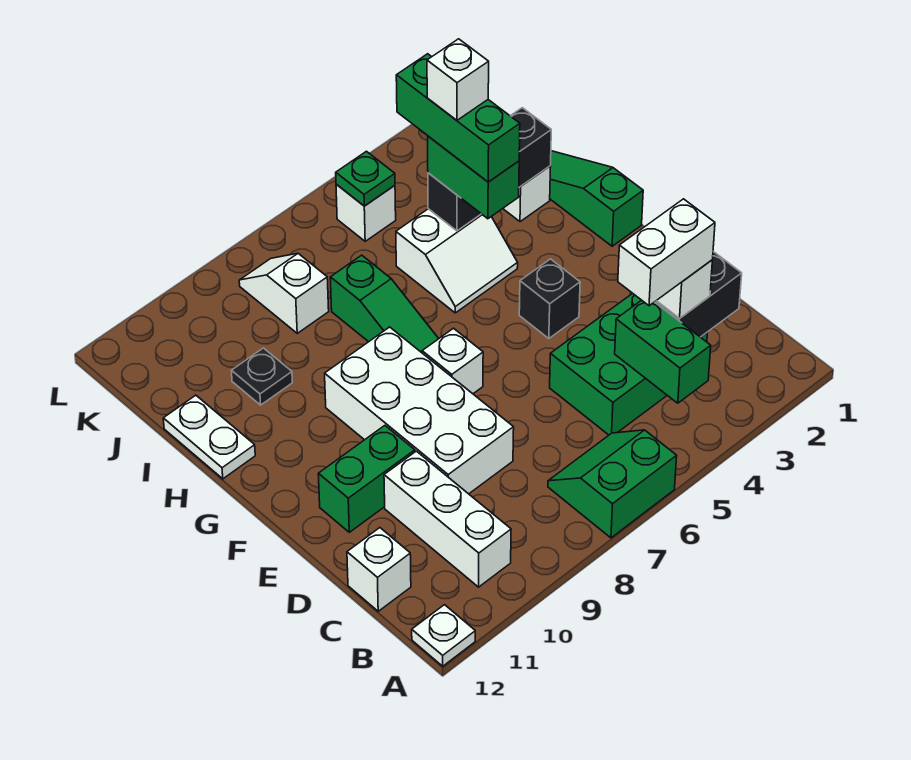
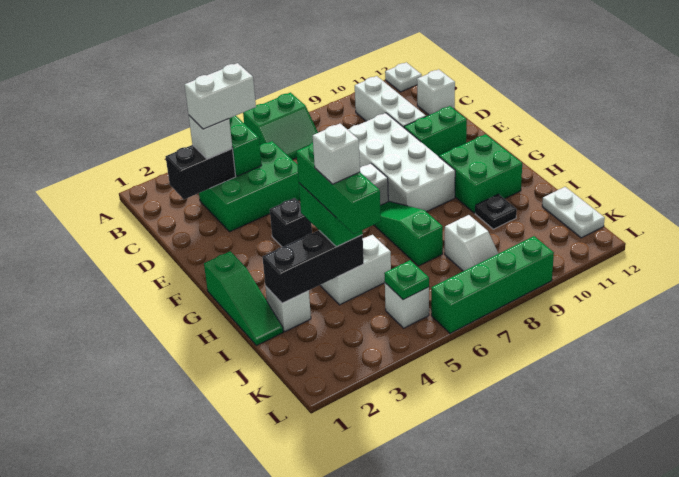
none -> green 2x2 brick [439,134,522,213]
white 1x2 plate [163,395,255,479] -> white 1x2 plate moved to [542,187,605,238]
none -> green 1x4 brick [431,236,554,333]

